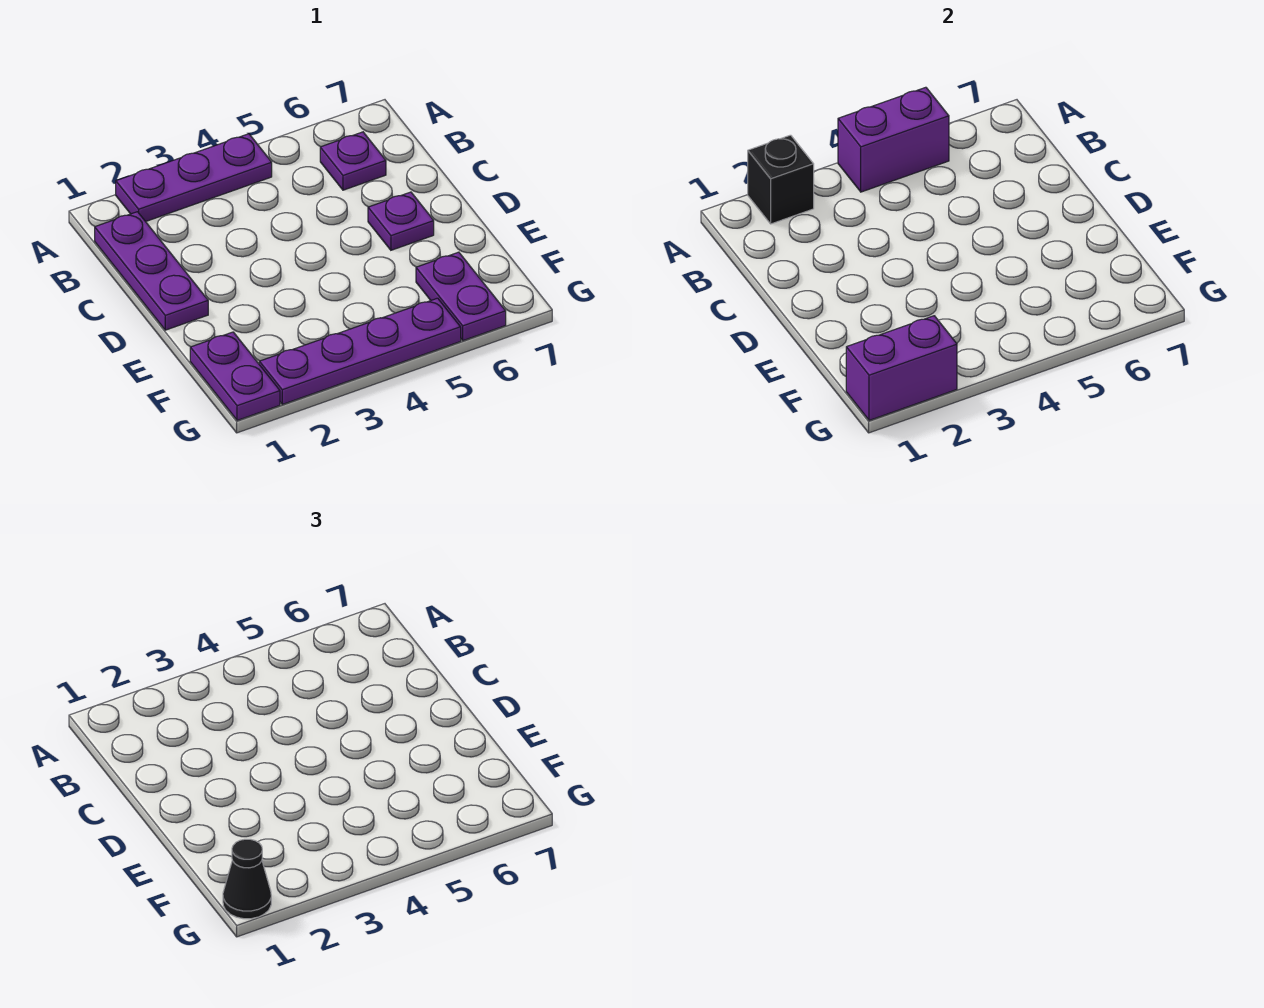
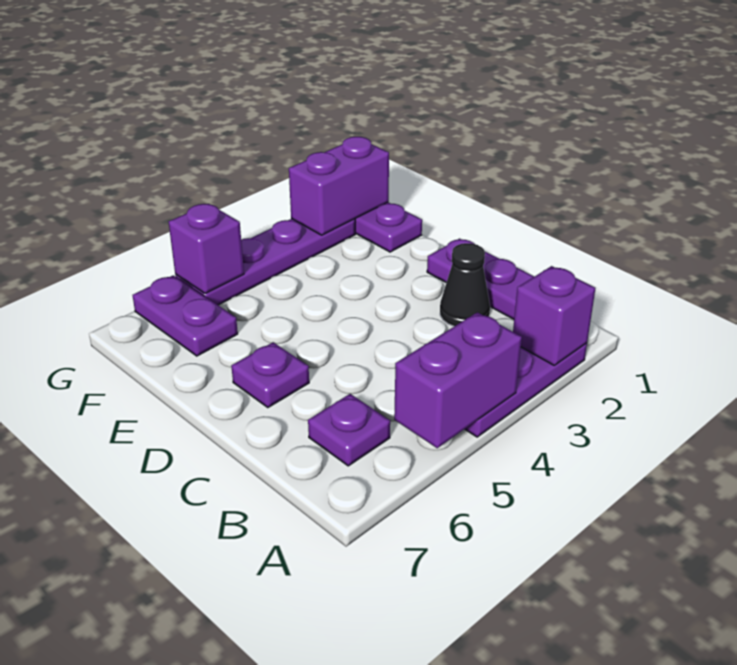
black 1x1 brick [748,135,814,224] -> purple 1x1 brick [513,266,595,365]
black 1x1 cone [223,839,271,919] -> black 1x1 cone moved to [440,243,490,326]
none -> purple 1x1 brick [169,204,244,294]

